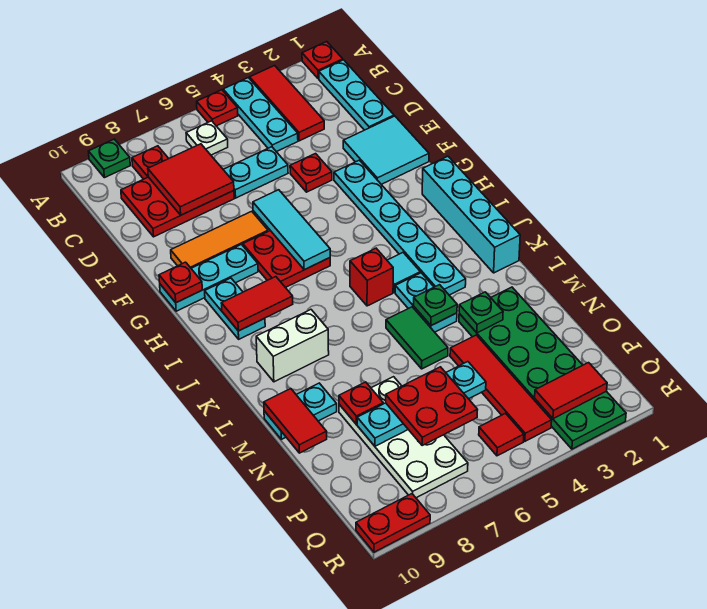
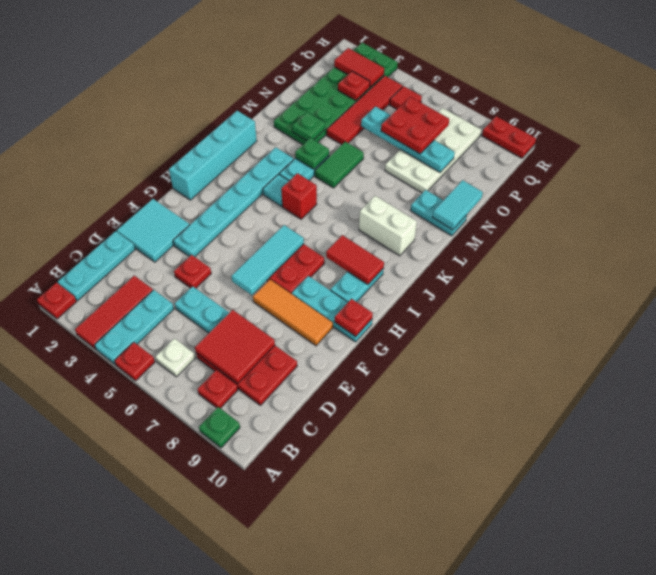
red 1x2 tile [264,389,327,453] -> cyan 1x2 tile [433,180,483,230]
red 1x1 plate [339,382,383,424] -> red 1x1 plate moved to [338,71,370,100]

